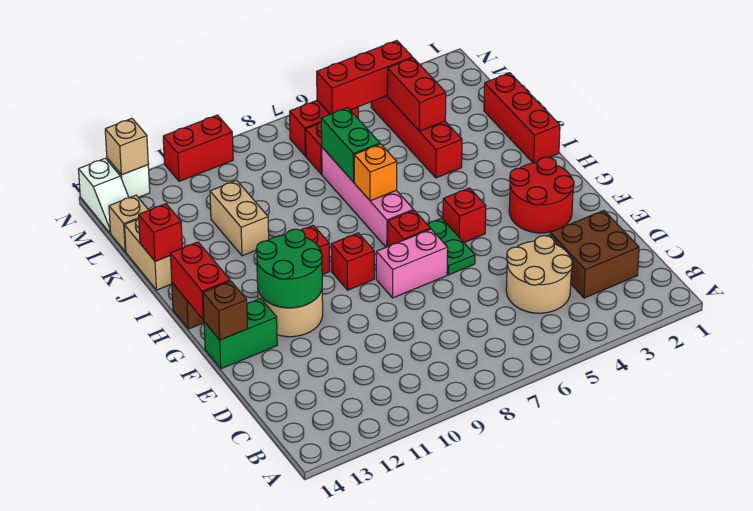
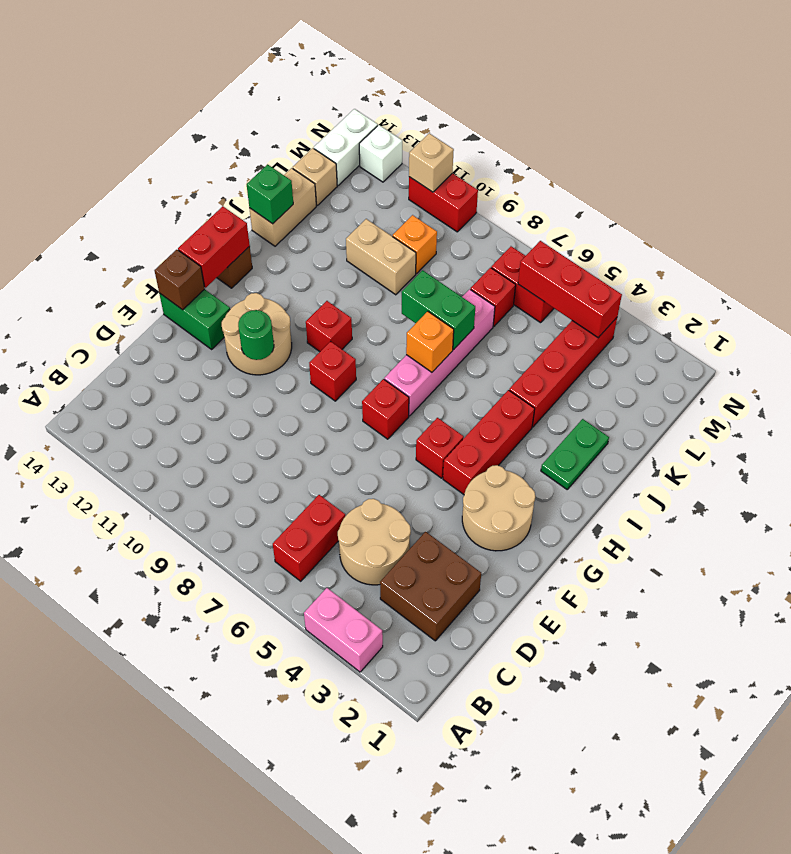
red 2x2 round brick [509,157,574,233] -> tan 2x2 round brick [462,465,535,551]
green 1x2 plate [427,218,475,275] -> green 1x2 plate moved to [541,419,609,489]
pink 1x2 brick [376,229,448,298] -> pink 1x2 brick moved to [304,588,383,672]
green 2x2 round brick [256,229,322,308] -> green 1x1 round brick [238,310,274,360]
red 1x3 brick [484,73,560,163] -> red 1x3 brick moved to [443,390,535,494]
green 1x2 brick [321,108,380,182] -> green 1x2 brick turned to [402,270,475,350]
tan 1x2 brick [210,180,269,256] -> tan 1x2 brick turned to [346,219,416,295]
red 1x1 brick [139,204,182,261] -> green 1x1 brick [247,164,293,224]
red 1x2 brick [387,58,446,131] -> red 1x2 brick moved to [273,495,345,581]
none -> orange 1x1 brick [393,215,437,273]
white 1x2 slope [79,158,129,233] -> white 1x2 brick [314,109,378,185]
tan 1x1 brick [105,119,148,175] -> tan 1x1 brick moved to [409,133,454,192]

